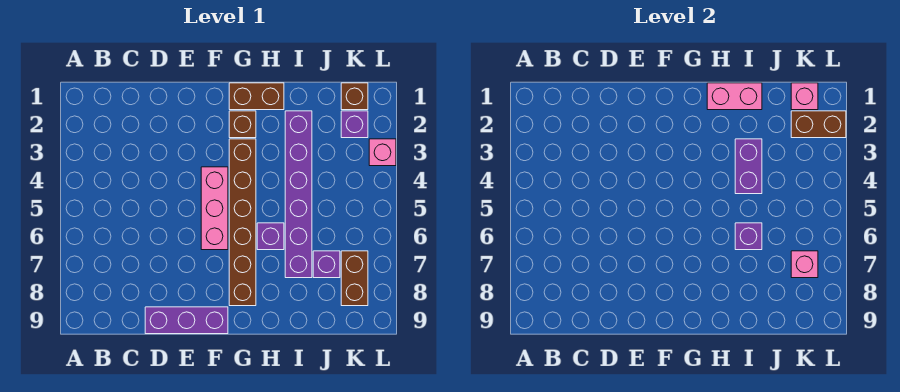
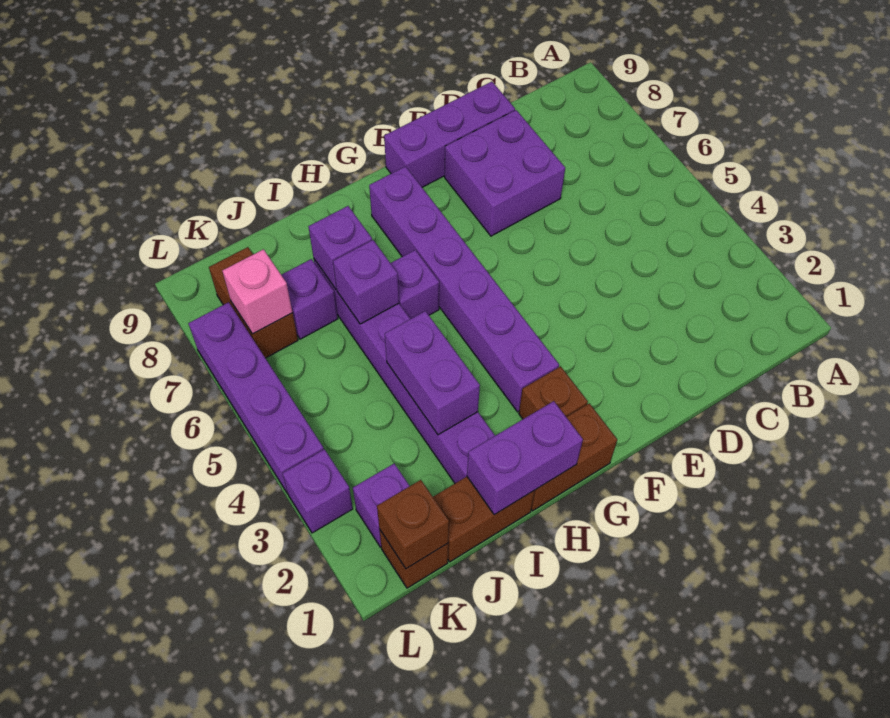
none -> purple 2x2 brick [445,110,565,236]
pink 1x3 brick [201,167,228,250] -> none
brown 1x6 brick [229,139,256,306] -> purple 1x6 brick [369,167,559,412]
pink 1x2 brick [707,83,762,110] -> purple 1x2 brick [467,401,583,515]
none -> purple 1x1 brick [308,206,372,289]
pink 1x1 brick [791,83,818,110] -> brown 1x1 brick [377,480,449,569]
brown 1x2 brick [791,111,846,138] -> brown 1x2 brick moved to [433,477,535,562]
pink 1x1 brick [369,139,396,166] -> purple 1x1 brick [282,449,353,533]
none -> purple 1x4 brick [188,302,324,494]

